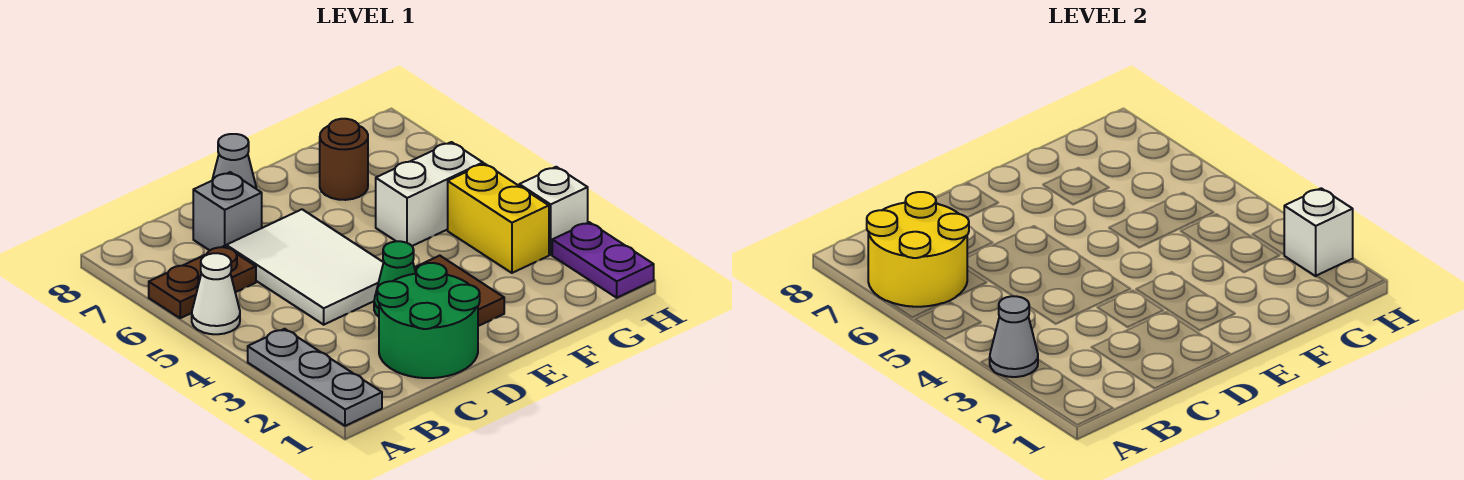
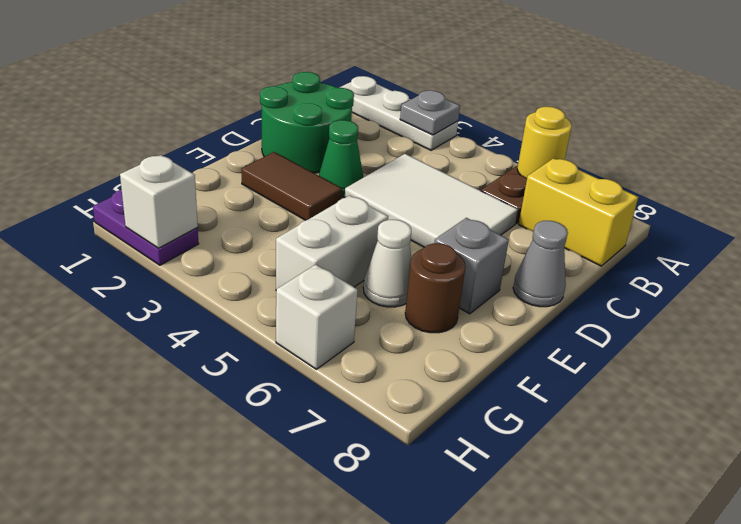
grey 1x3 plate [248,329,382,426] -> white 1x3 plate [340,76,458,150]
grey 1x1 cone [990,296,1038,377] -> grey 1x1 plate [400,90,460,135]
white 1x1 cone [192,253,240,334] -> white 1x1 cone moved to [363,220,412,307]
yellow 2x2 round brick [867,192,969,307] -> yellow 1x1 round brick [517,107,572,178]
grey 1x1 brick [193,172,262,250] -> grey 1x1 brick moved to [435,218,509,314]
yellow 1x2 brick [448,164,549,273] -> yellow 1x2 brick moved to [519,158,638,266]
white 1x1 brick [519,167,588,255] -> white 1x1 brick moved to [276,264,358,369]

